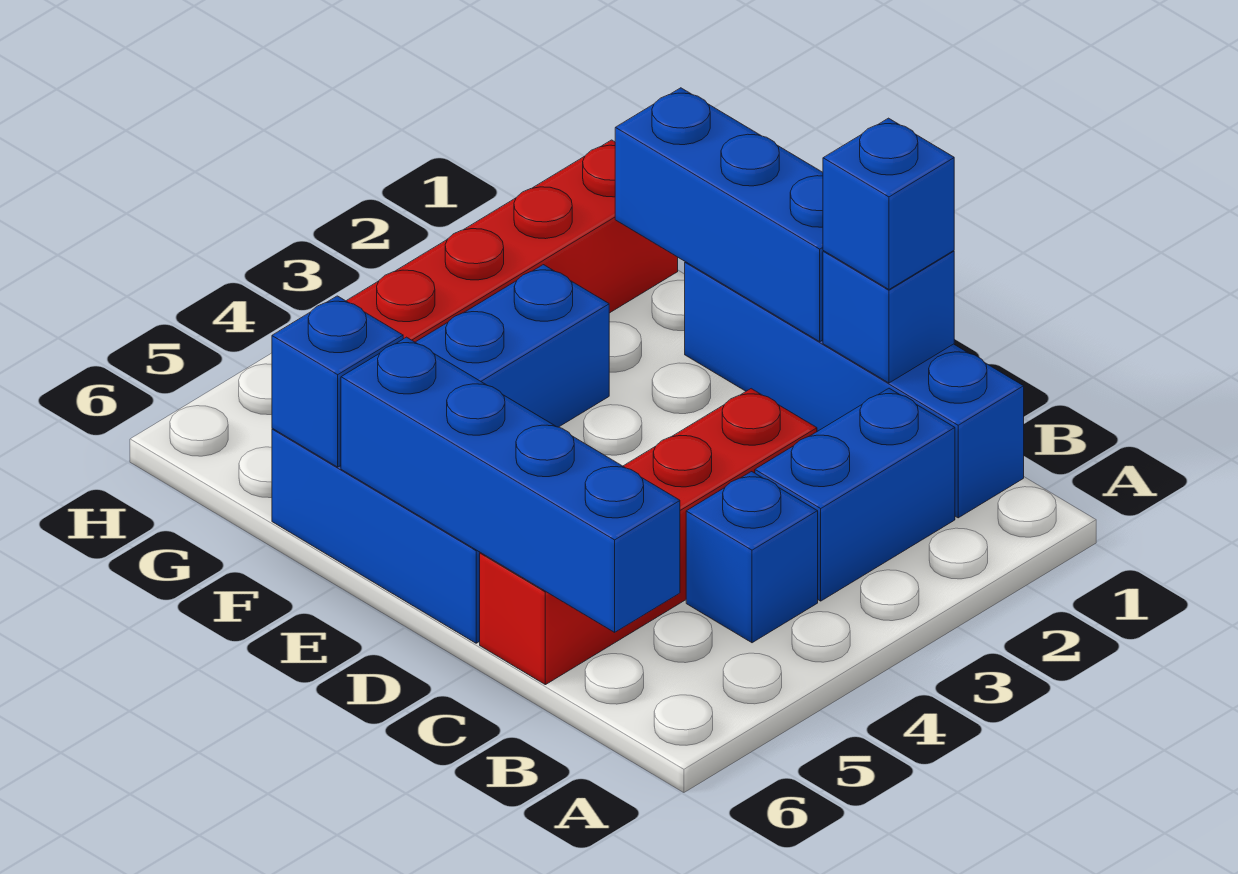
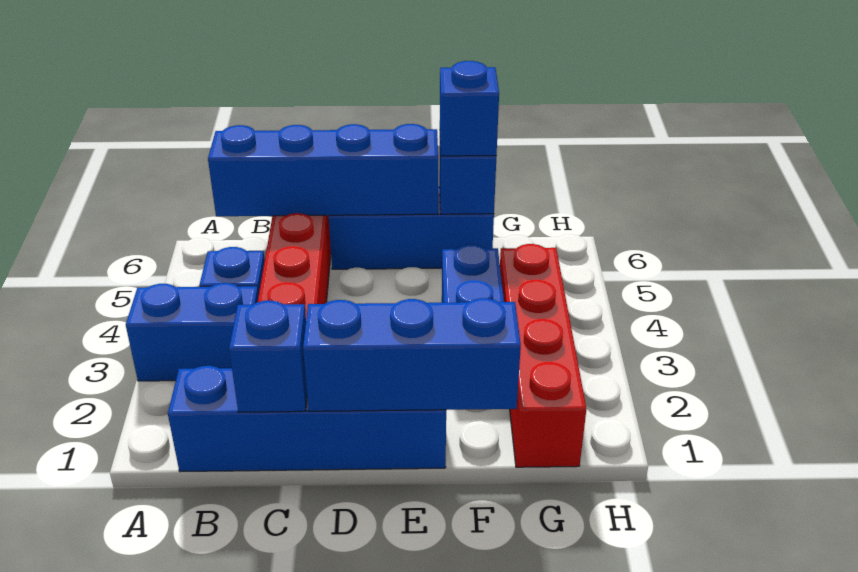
blue 1x2 brick [755,388,955,601] -> blue 1x2 brick turned to [126,283,259,381]
blue 1x1 brick [823,118,954,289] -> blue 1x1 brick moved to [440,61,499,156]

